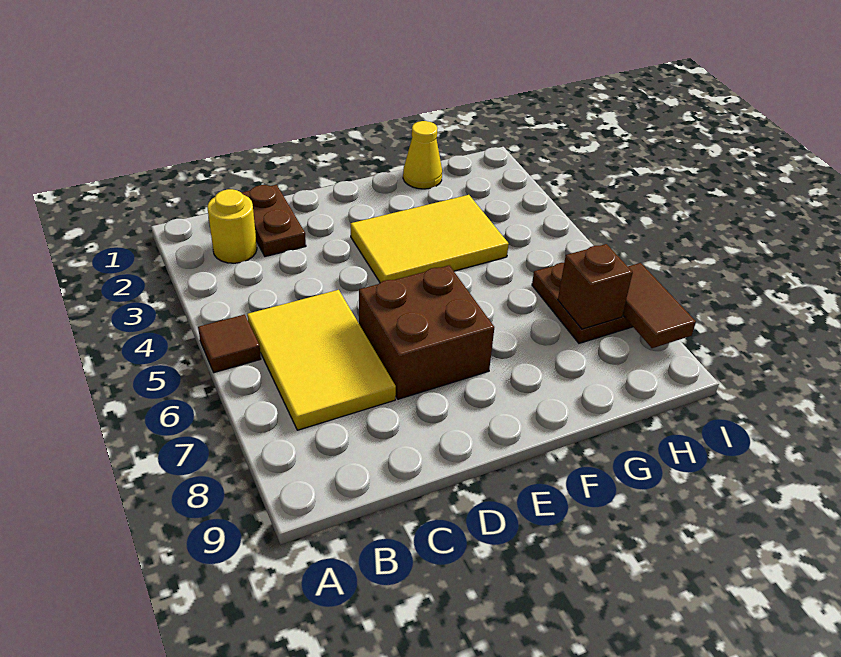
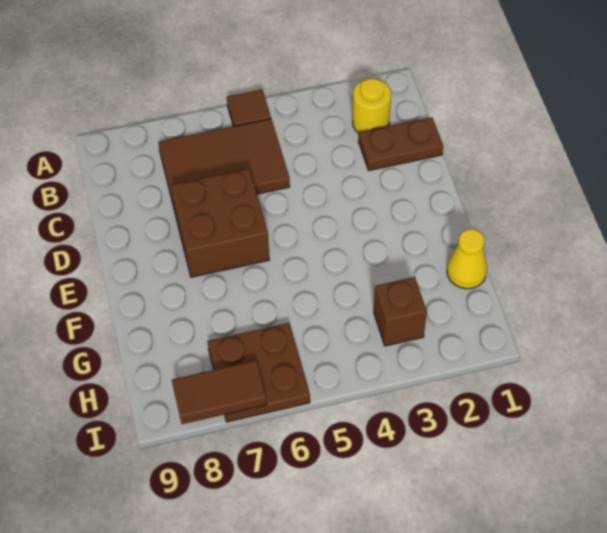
yellow 2x3 tile [247,290,396,430] -> brown 2x3 tile [158,119,290,207]
yellow 2x3 tile [351,195,509,283] -> none
brown 1x1 brick [558,244,633,329] -> brown 1x1 brick moved to [374,277,427,346]

